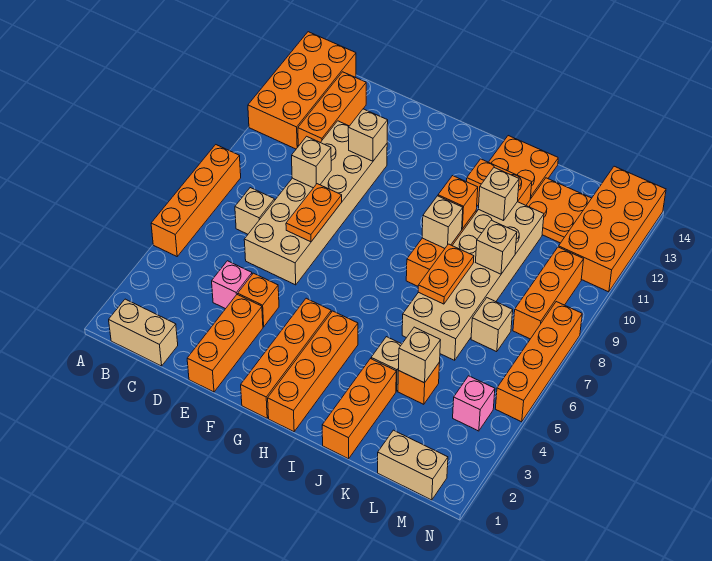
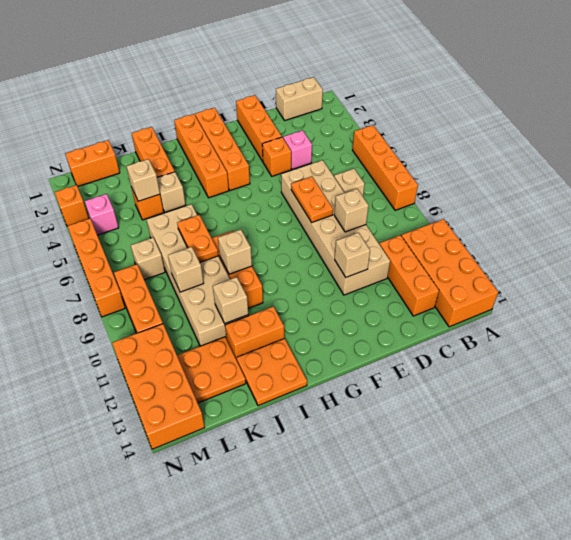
orange 1x1 brick [438,176,478,229] -> orange 1x1 brick moved to [55,185,89,226]
tan 1x2 brick [378,430,448,500] -> orange 1x2 brick [65,140,120,187]

